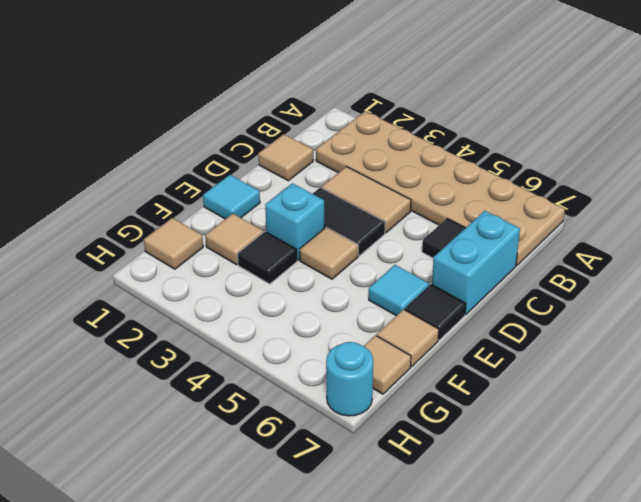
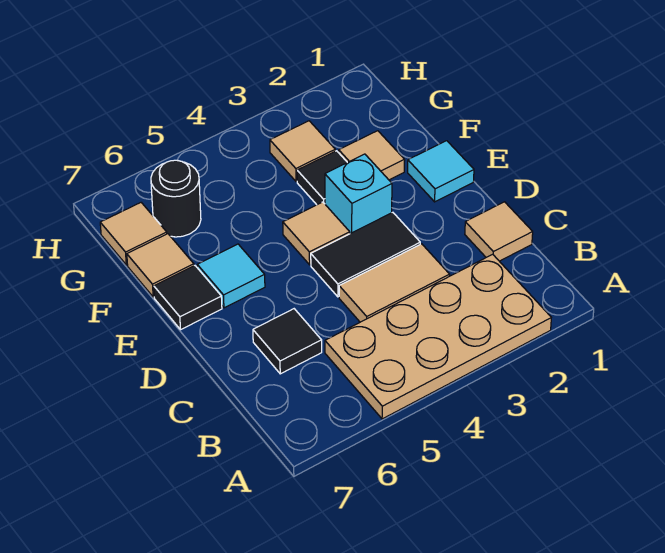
tan 2x6 plate [316,111,565,266] -> tan 2x4 plate [325,254,551,419]
cyan 1x2 brick [432,211,520,314] -> none
tan 1x1 tile [144,218,203,269] -> tan 1x1 tile moved to [270,121,335,181]
none -> black 1x1 round brick [151,160,201,237]
cyan 1x1 round brick [326,342,373,416] -> none

